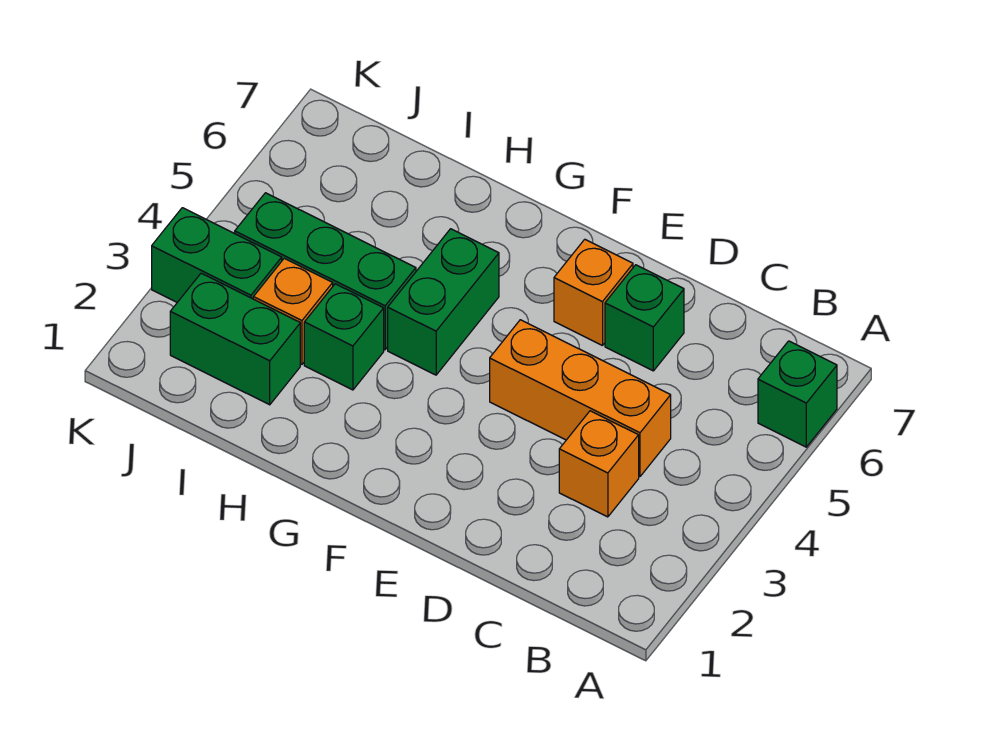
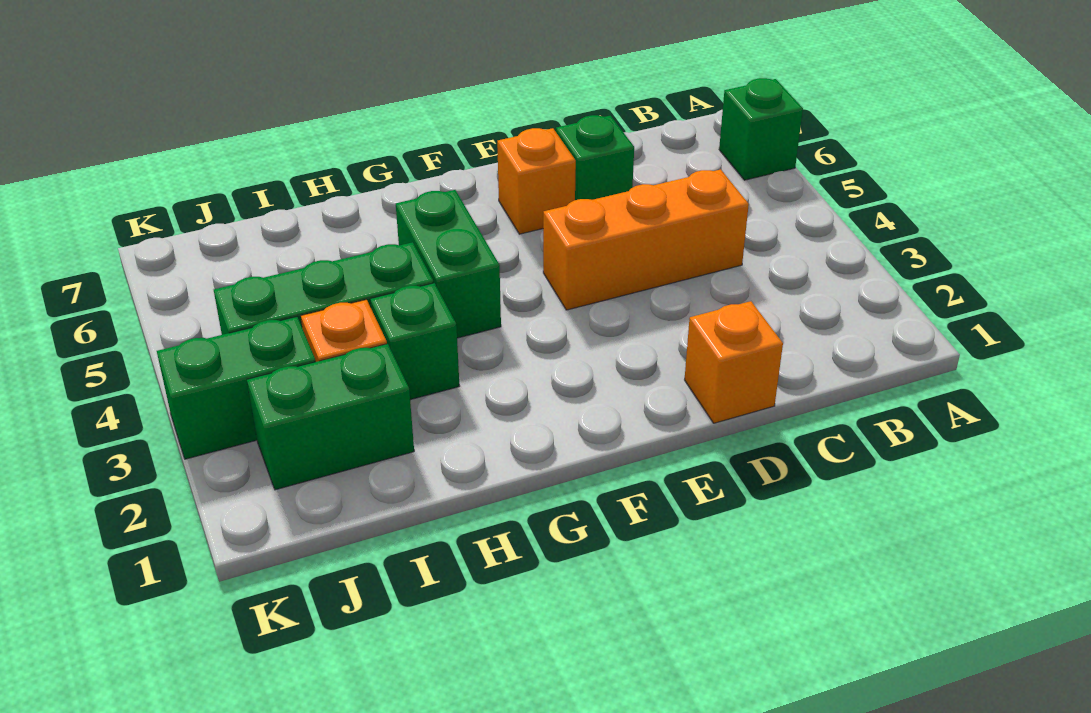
orange 1x1 brick [559,411,639,517] -> orange 1x1 brick moved to [685,301,783,423]

